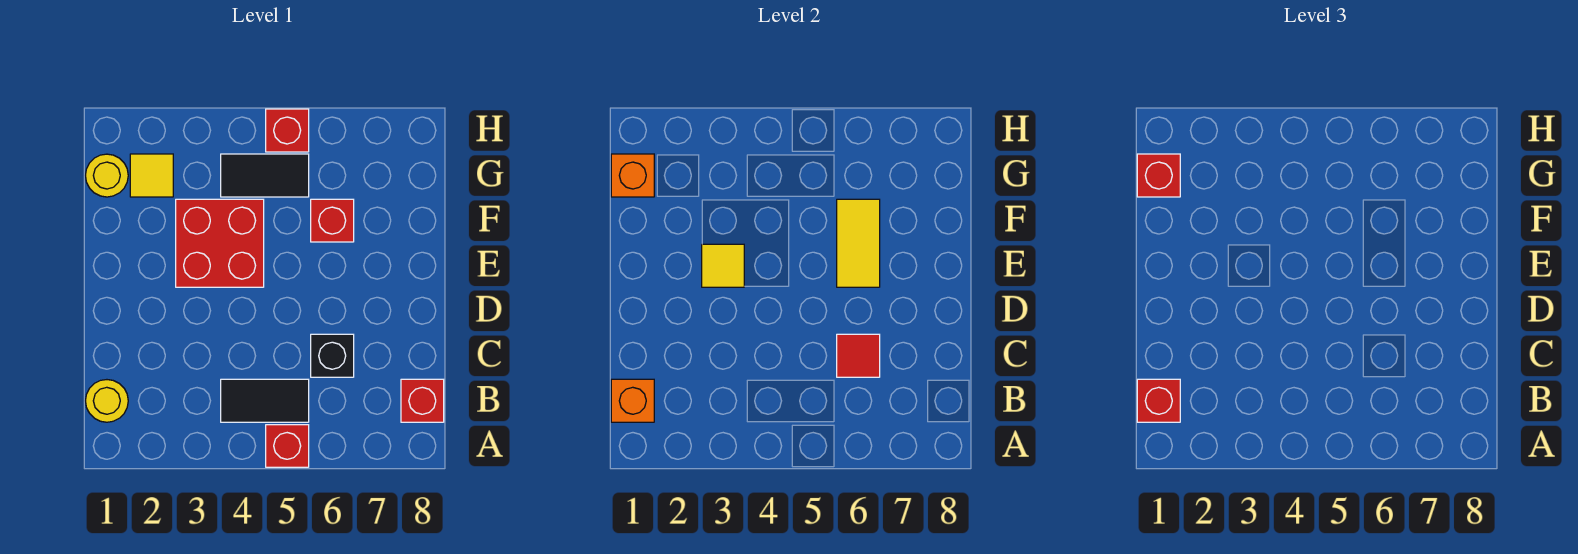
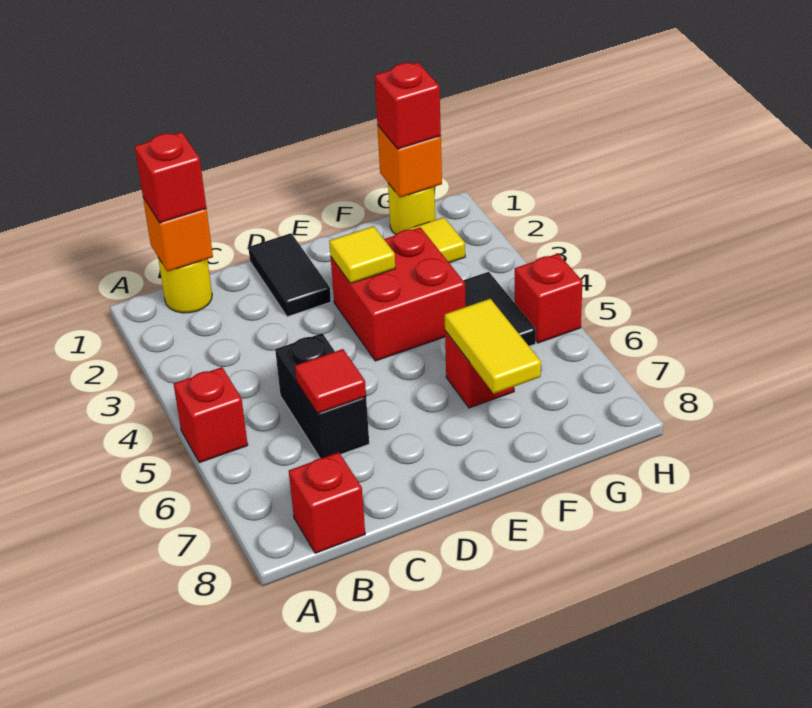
black 1x2 tile [221,379,309,422] -> black 1x2 tile moved to [248,233,331,317]
black 1x1 brick [311,334,354,377] -> black 1x2 brick [275,333,369,458]
yellow 1x2 tile [837,199,880,287] -> yellow 1x2 tile turned to [445,299,541,394]

